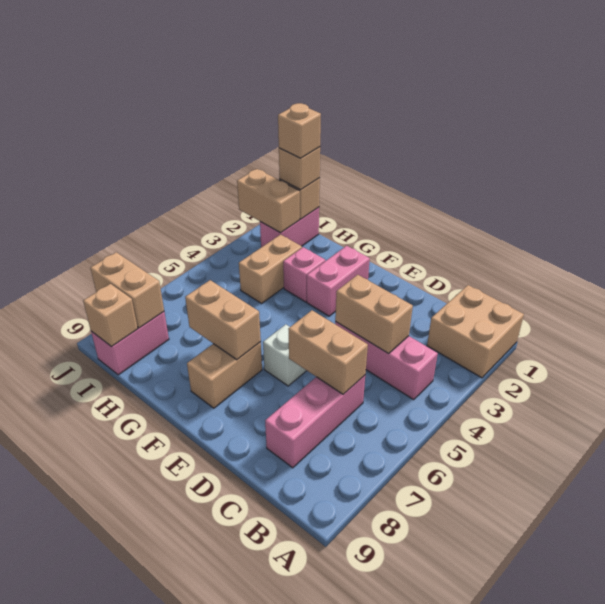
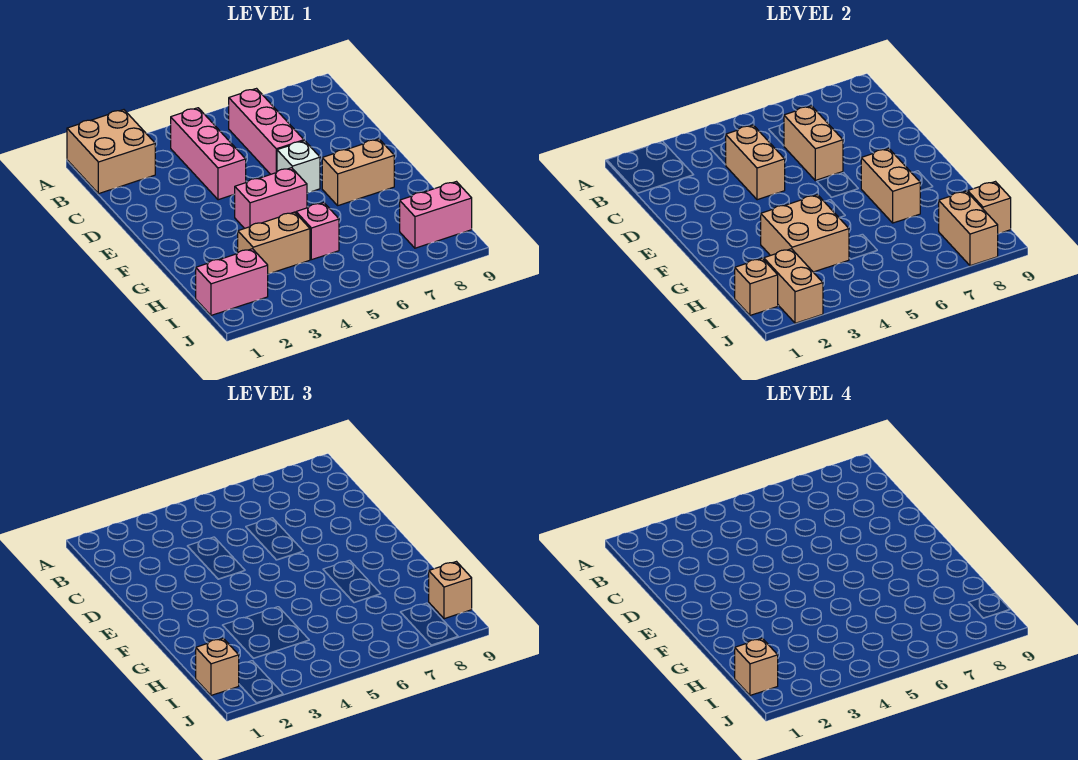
pink 1x3 brick [265,375,365,468] -> pink 1x3 brick turned to [229,89,304,174]
pink 1x2 brick [307,246,370,316] -> pink 1x2 brick moved to [235,168,307,229]
pink 1x1 brick [283,247,325,302] -> pink 1x1 brick moved to [296,203,339,260]
none -> tan 2x2 brick [761,195,849,272]
none -> tan 1x1 brick [429,562,472,619]

